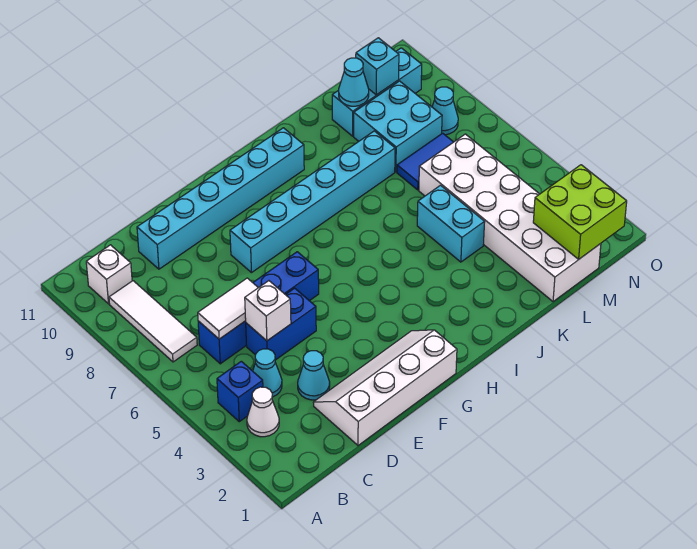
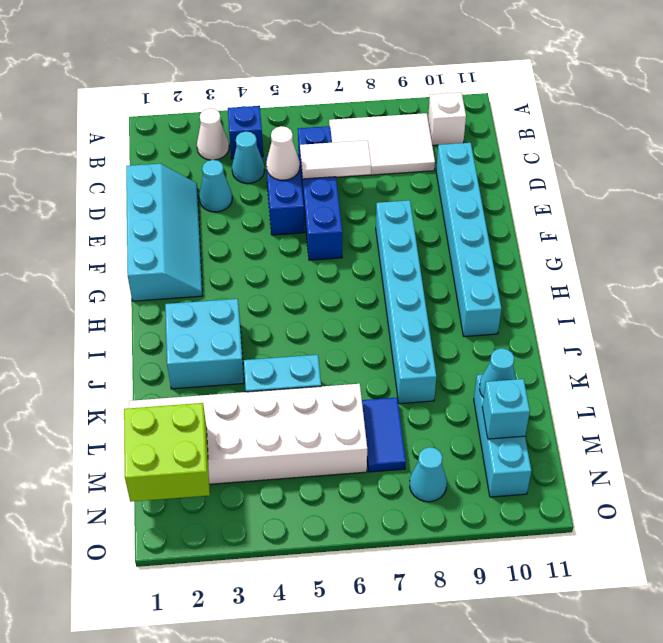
white 1x3 tile [109,281,197,362] -> white 2x3 tile [329,113,435,177]
white 1x2 tile [198,278,258,339] -> white 1x2 tile turned to [300,140,371,179]
white 2x4 slope [313,330,457,446] -> cyan 2x4 slope [126,164,202,301]
white 1x1 brick [245,281,291,341] -> white 1x1 cone [266,126,300,180]
cyan 2x2 brick [354,81,442,172] -> cyan 2x2 brick moved to [165,299,244,389]

